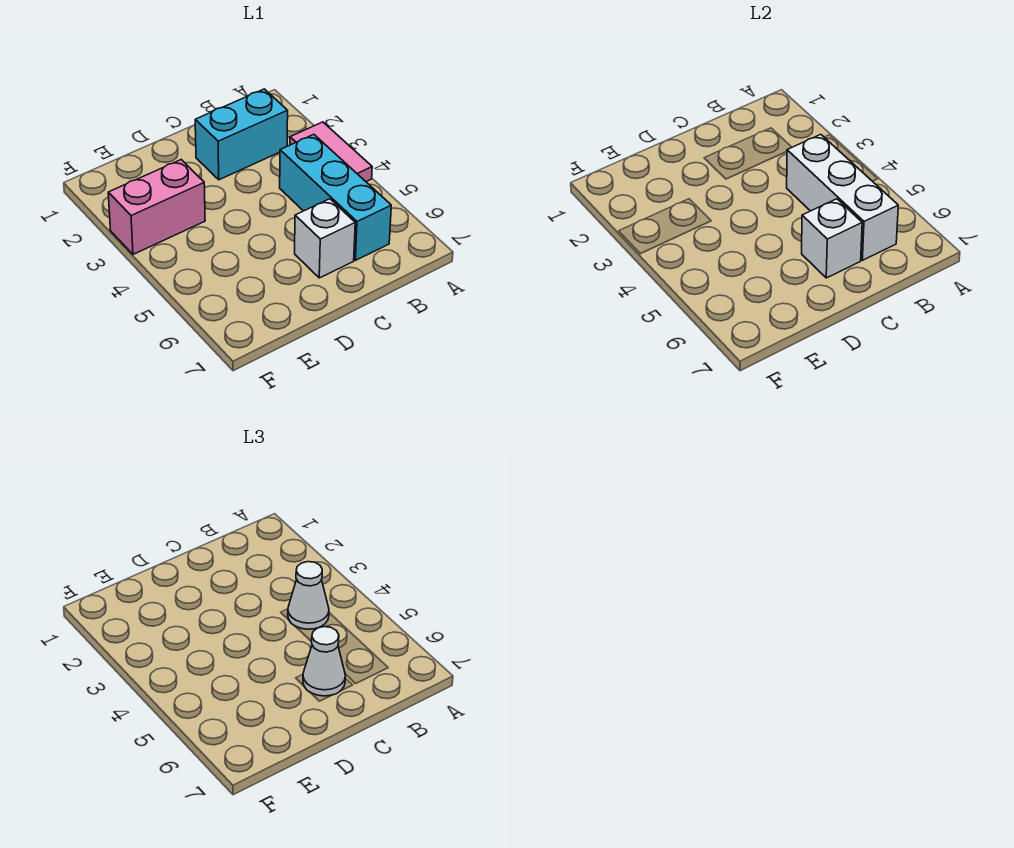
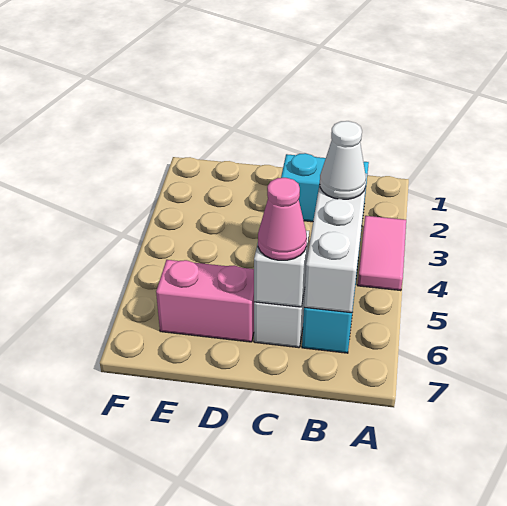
white 1x1 cone [303,627,345,696] -> pink 1x1 cone [258,178,307,260]
pink 1x2 brick [108,160,205,254] -> pink 1x2 brick moved to [156,260,254,342]

